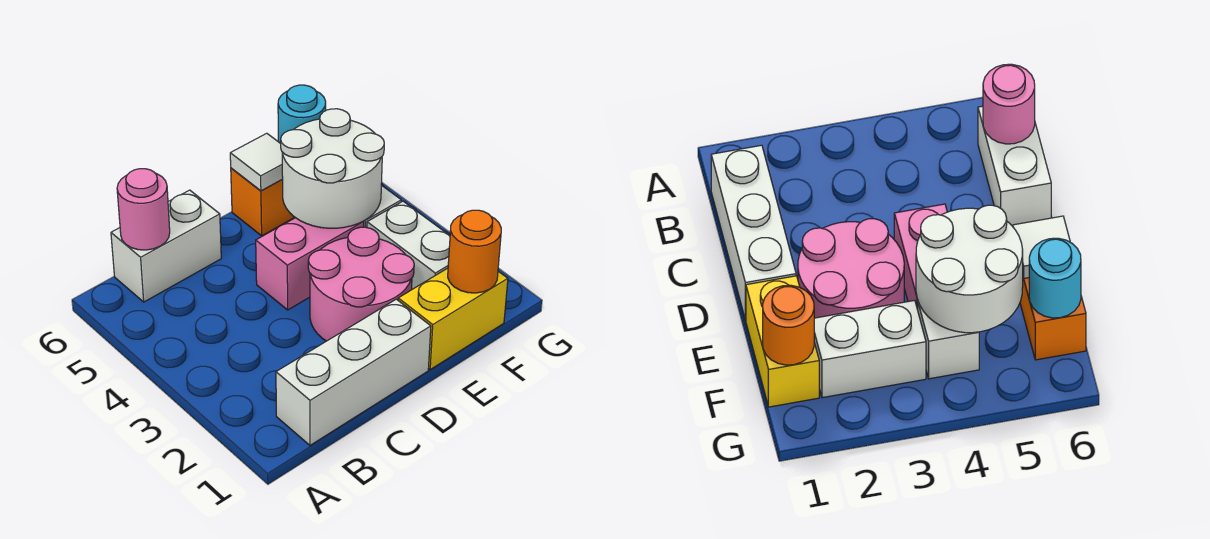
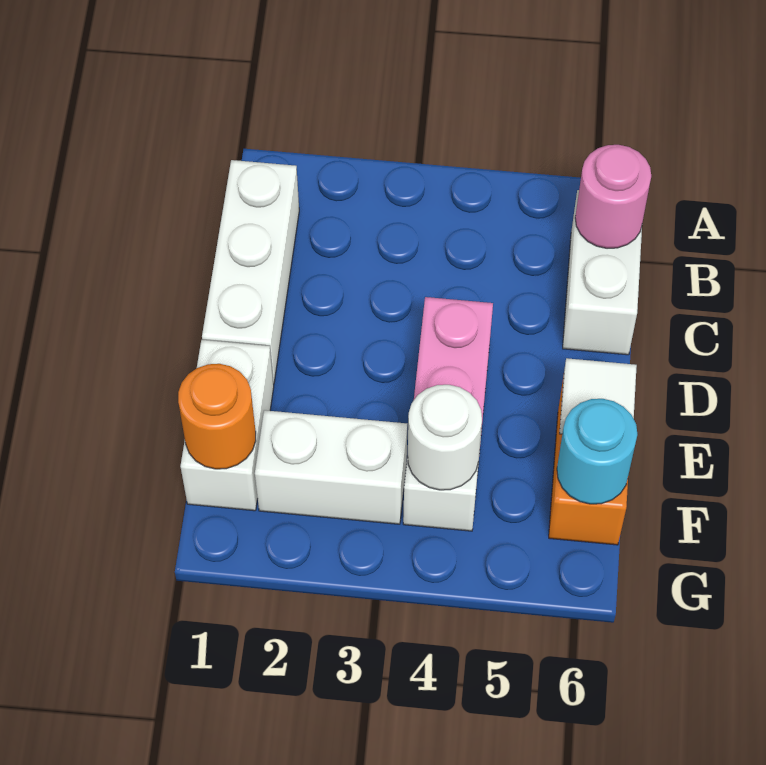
pink 2x2 round brick [308,227,414,341] -> none
yellow 1x2 brick [398,268,508,369] -> white 1x2 brick [181,340,274,511]
white 2x2 round brick [281,109,384,228] -> white 1x1 round brick [408,385,482,490]

